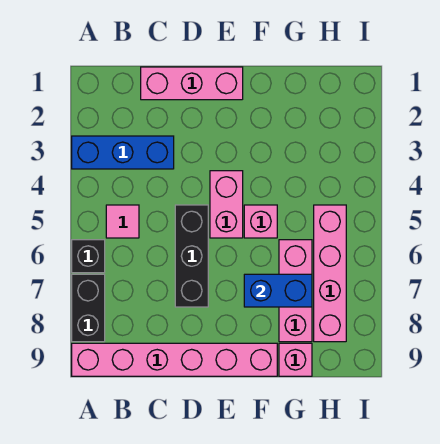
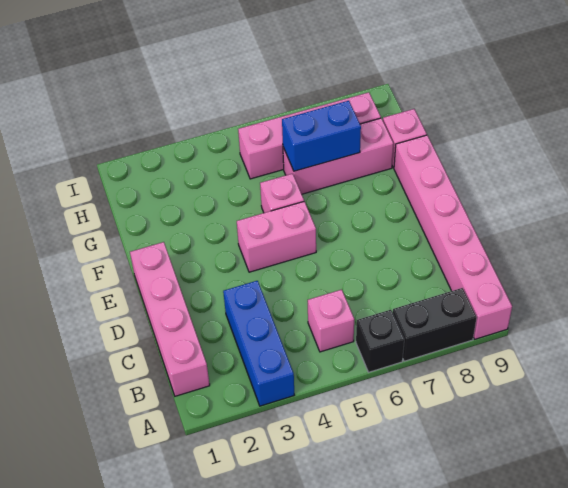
pink 1x1 tile [106,205,139,238] -> pink 1x1 brick [308,290,354,352]
pink 1x3 brick [141,67,243,100] -> pink 1x4 brick [130,242,210,396]
black 1x3 brick [175,205,208,307] -> none
blue 1x2 brick [244,274,312,307] -> blue 1x2 brick turned to [282,101,361,171]

